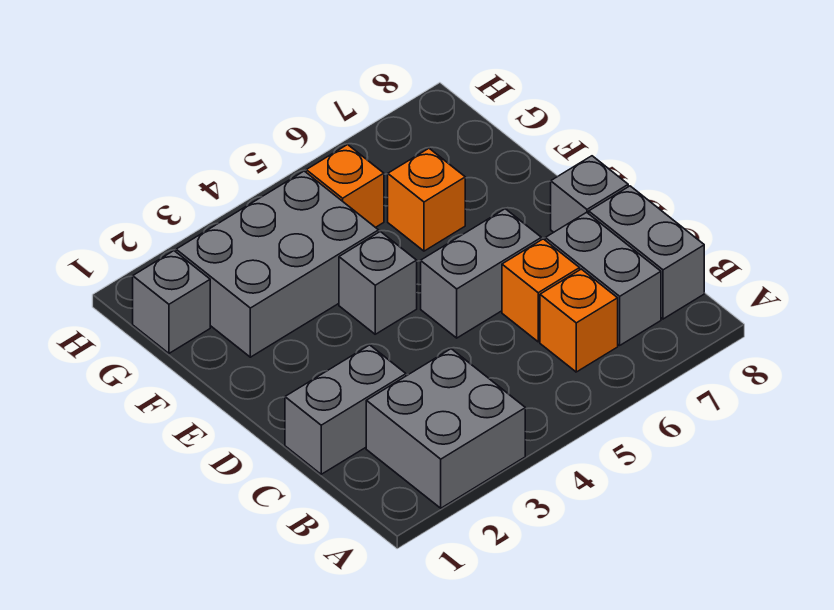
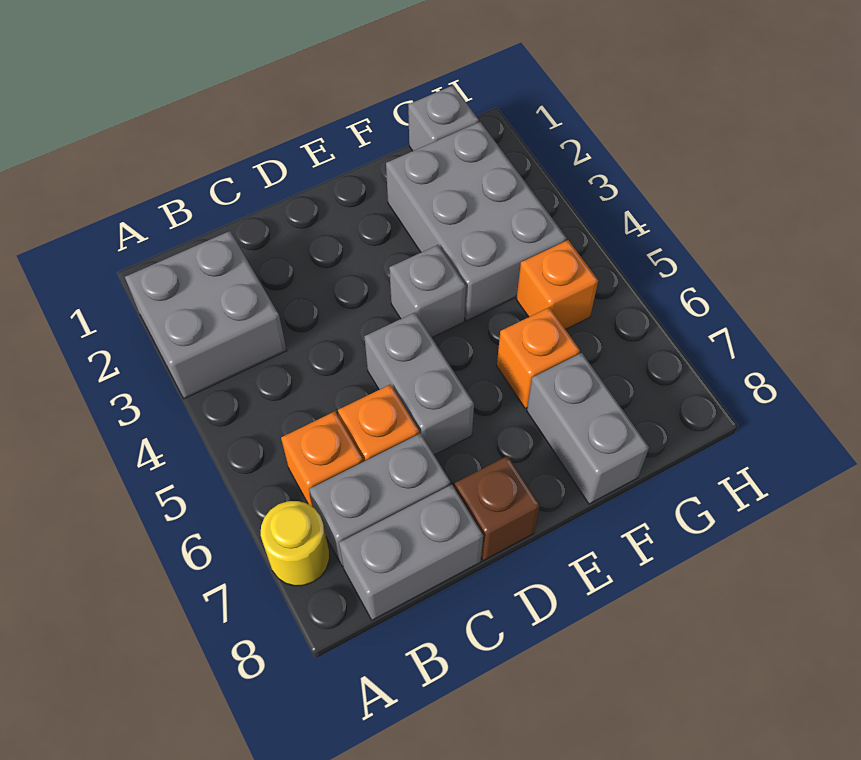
none -> yellow 1x1 round brick [261,501,329,586]
grey 1x2 brick [285,345,406,474] -> grey 1x2 brick moved to [527,353,649,504]
grey 1x1 brick [551,156,628,232] -> brown 1x1 brick [455,456,540,561]

